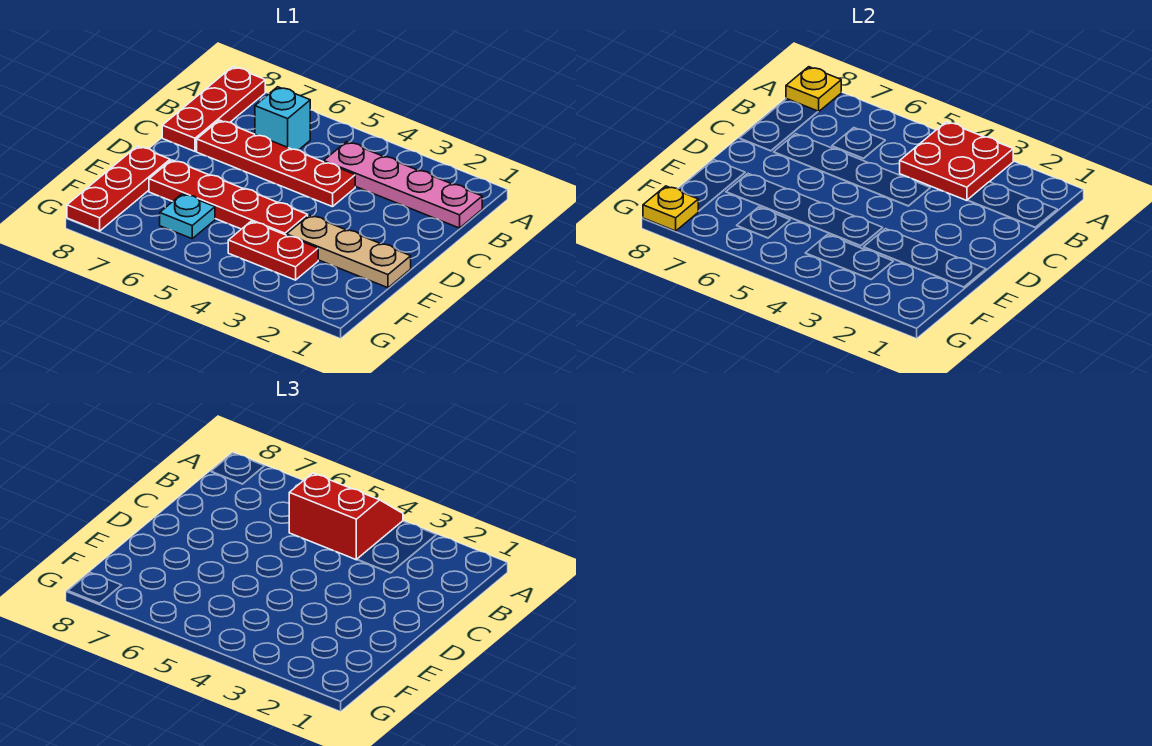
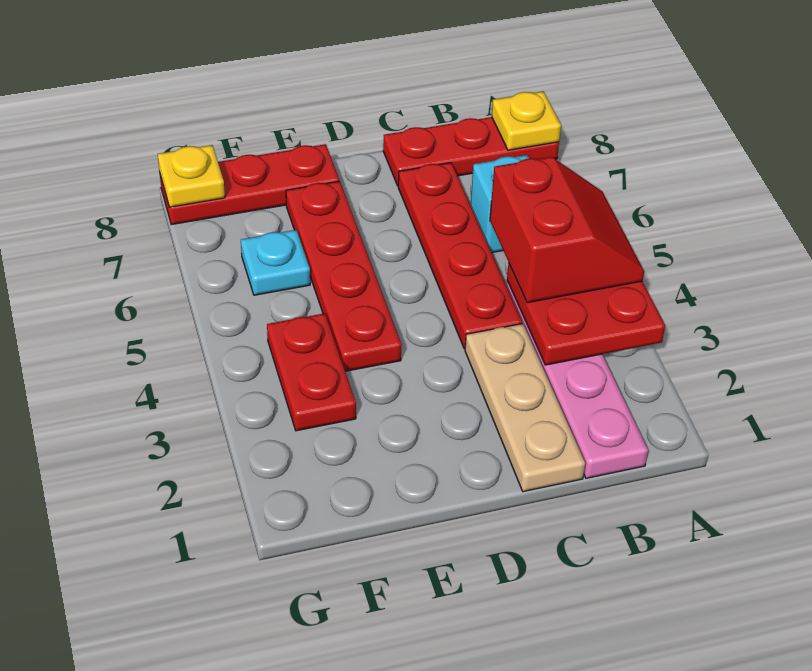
tan 1x3 plate [287,215,411,288] -> tan 1x3 plate moved to [465,324,585,492]

